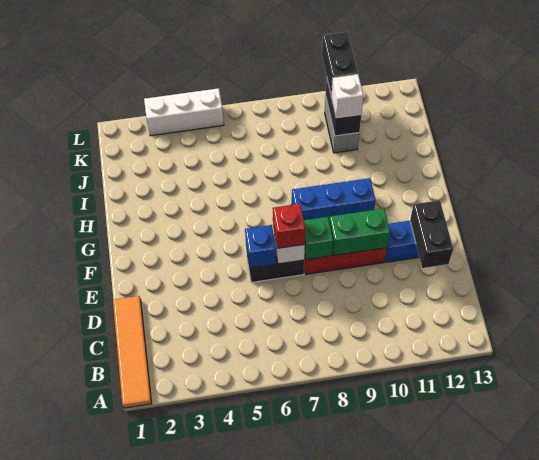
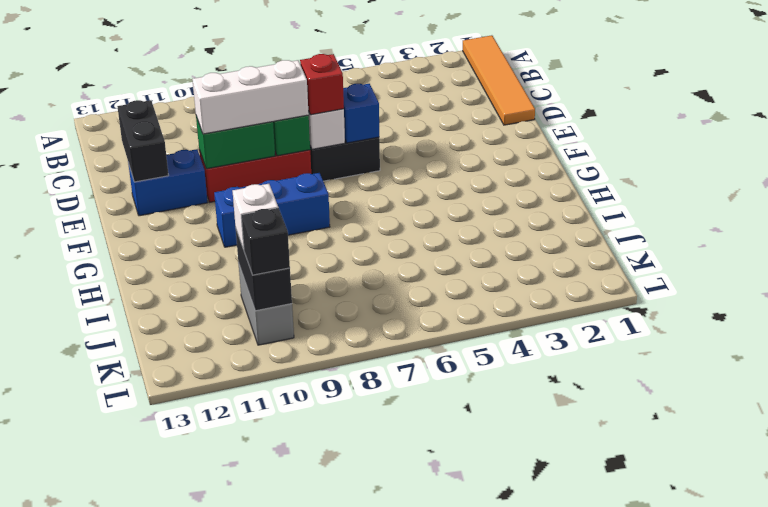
black 1x2 brick [322,32,358,96] -> black 1x1 brick [241,208,290,275]
white 1x3 brick [144,88,224,136] -> white 1x3 brick moved to [192,60,309,134]

